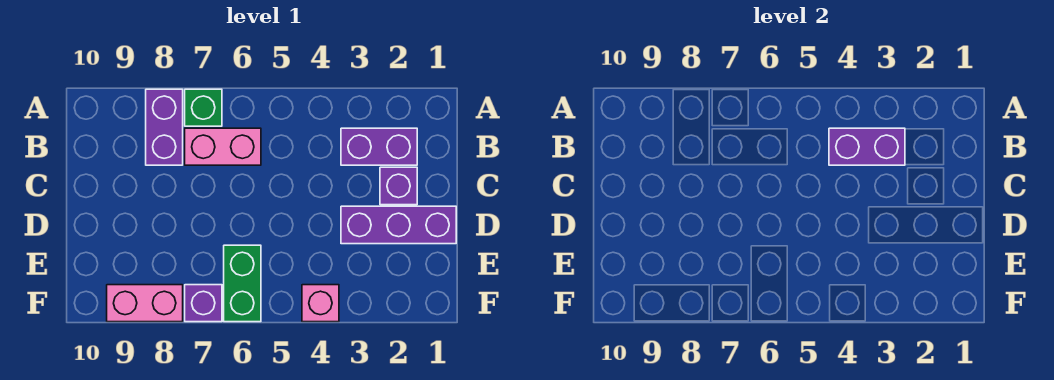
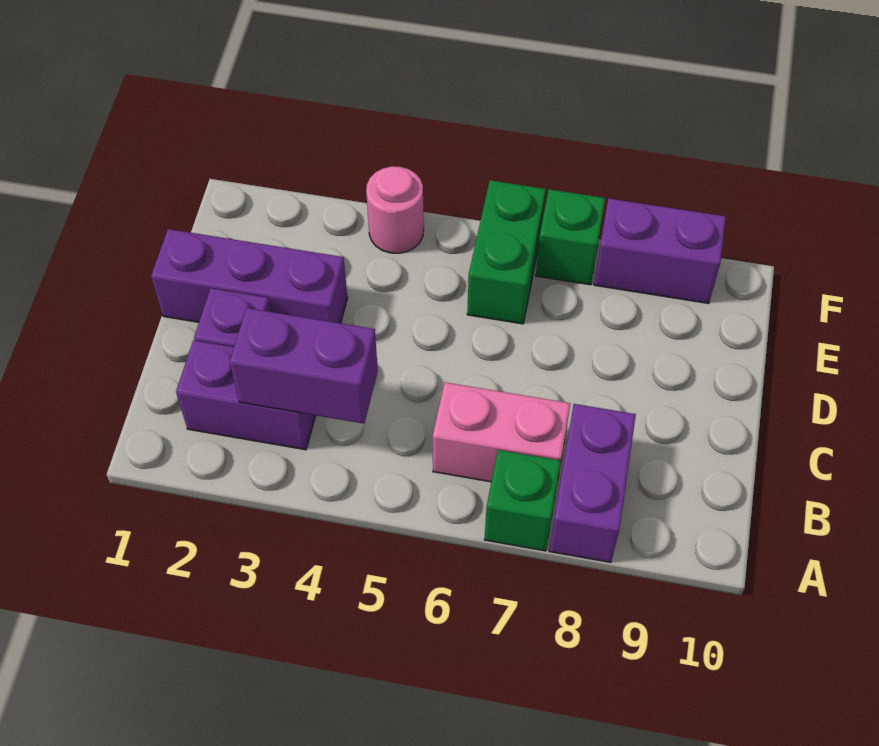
pink 1x1 brick [302,285,339,322] -> pink 1x1 round brick [366,166,424,253]
purple 1x1 brick [185,285,222,322] -> green 1x1 brick [536,189,605,285]
pink 1x2 brick [107,285,183,322] -> purple 1x2 brick [594,198,726,304]

